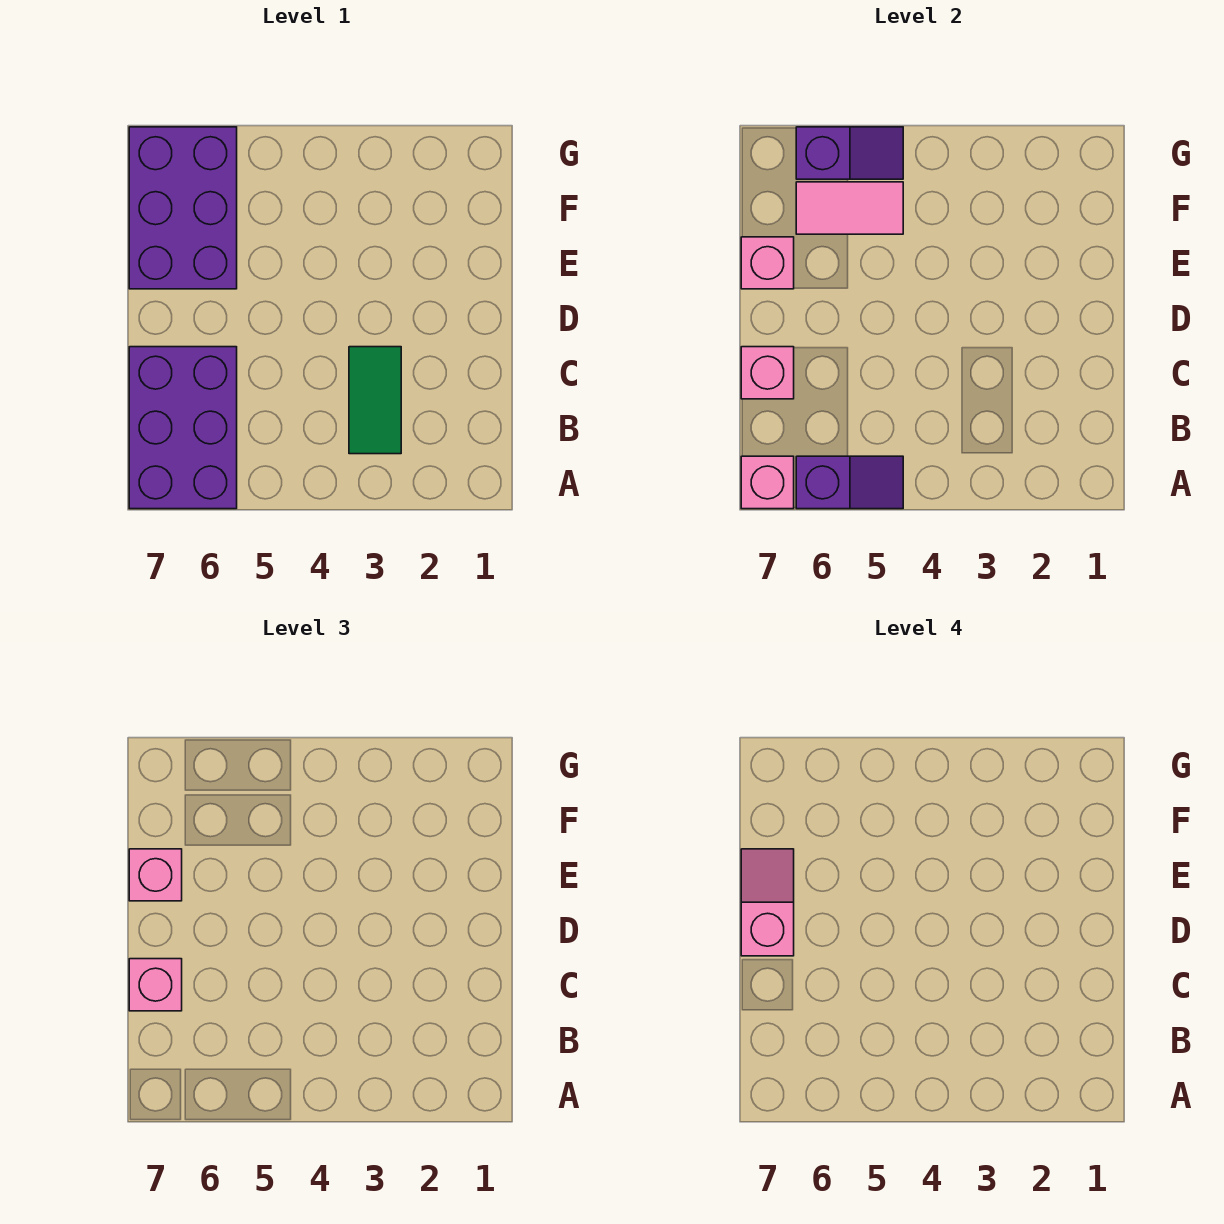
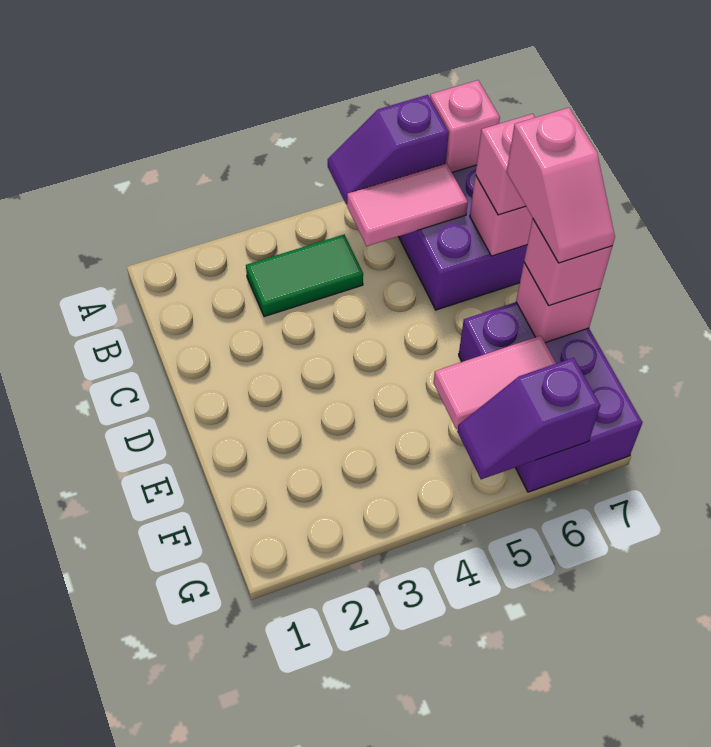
green 1x2 tile [349,347,401,454] -> green 1x2 tile turned to [246,235,363,317]
none -> pink 1x2 tile [347,163,468,246]

